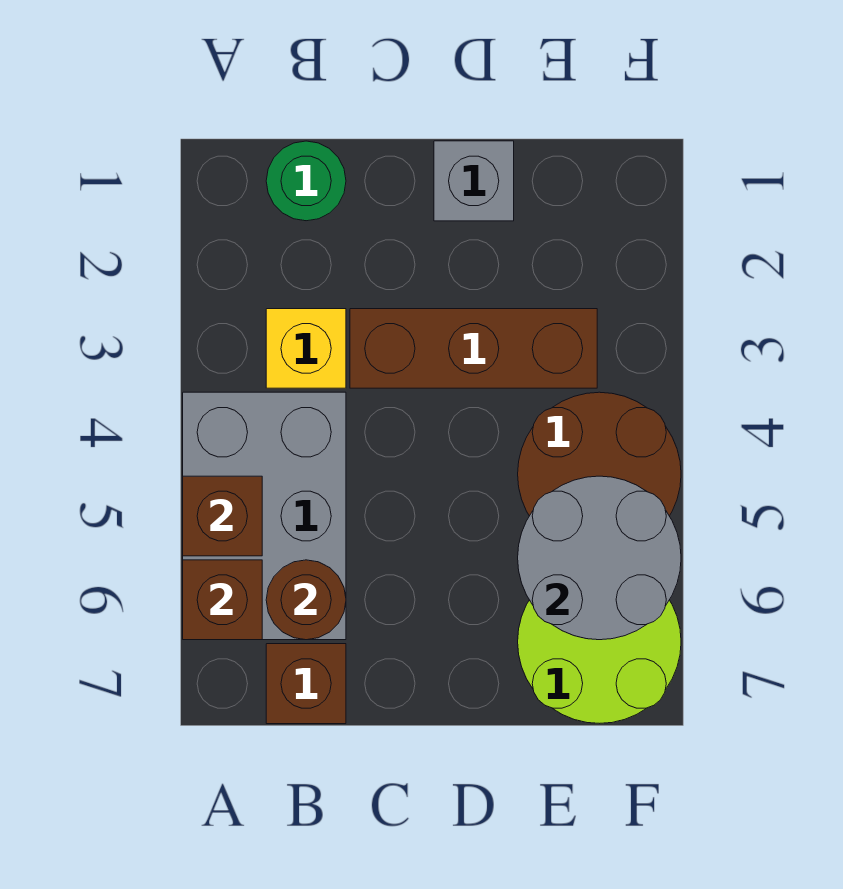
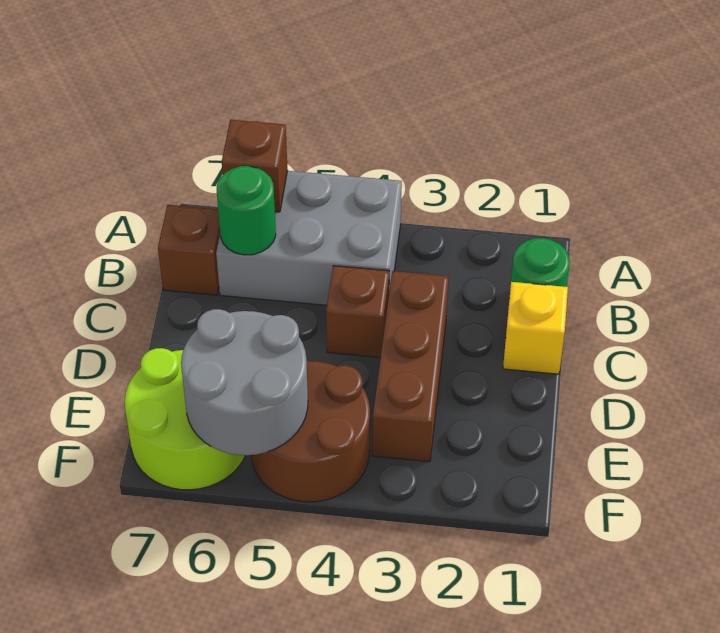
brown 1x1 brick [183,476,262,556] -> brown 1x1 brick moved to [326,266,389,358]
yellow 1x1 brick [266,309,346,388] -> yellow 1x1 brick moved to [503,282,568,374]
brown 1x1 round brick [266,560,346,640] -> green 1x1 round brick [217,166,276,255]
grey 1x1 brick [434,141,514,221] -> none

